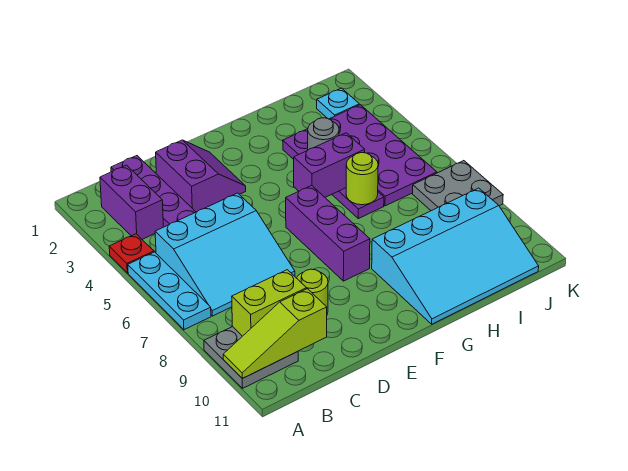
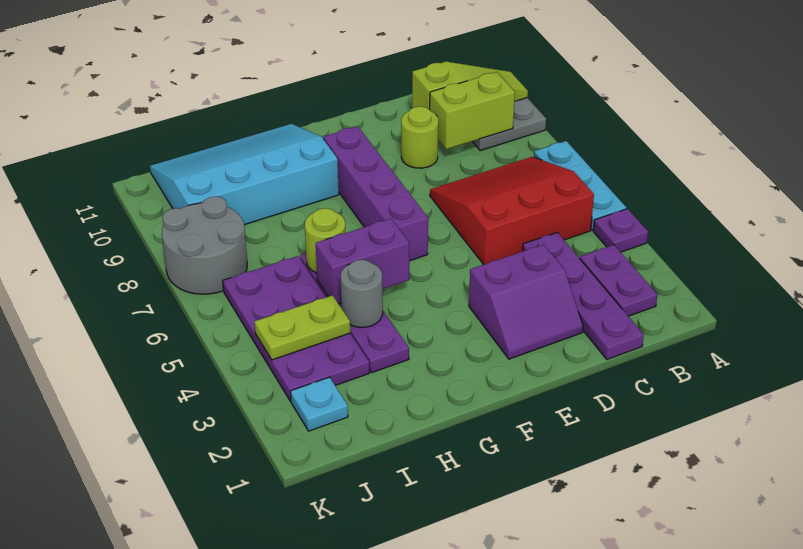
red 1x1 plate [109,234,154,273] -> purple 1x1 plate [593,209,648,252]
purple 1x2 brick [100,165,163,239] -> purple 1x2 plate [580,245,657,316]
cyan 3x3 slope [155,193,295,316] -> red 3x3 slope [430,157,594,265]
purple 2x2 slope [156,140,246,212] -> purple 2x2 slope turned to [469,244,583,359]
purple 1x3 brick [286,186,370,281] -> purple 1x4 brick [324,126,428,261]
none -> lime 1x2 plate [255,295,350,360]
grey 2x2 plate [413,161,503,211] -> grey 2x2 round brick [162,196,247,294]

